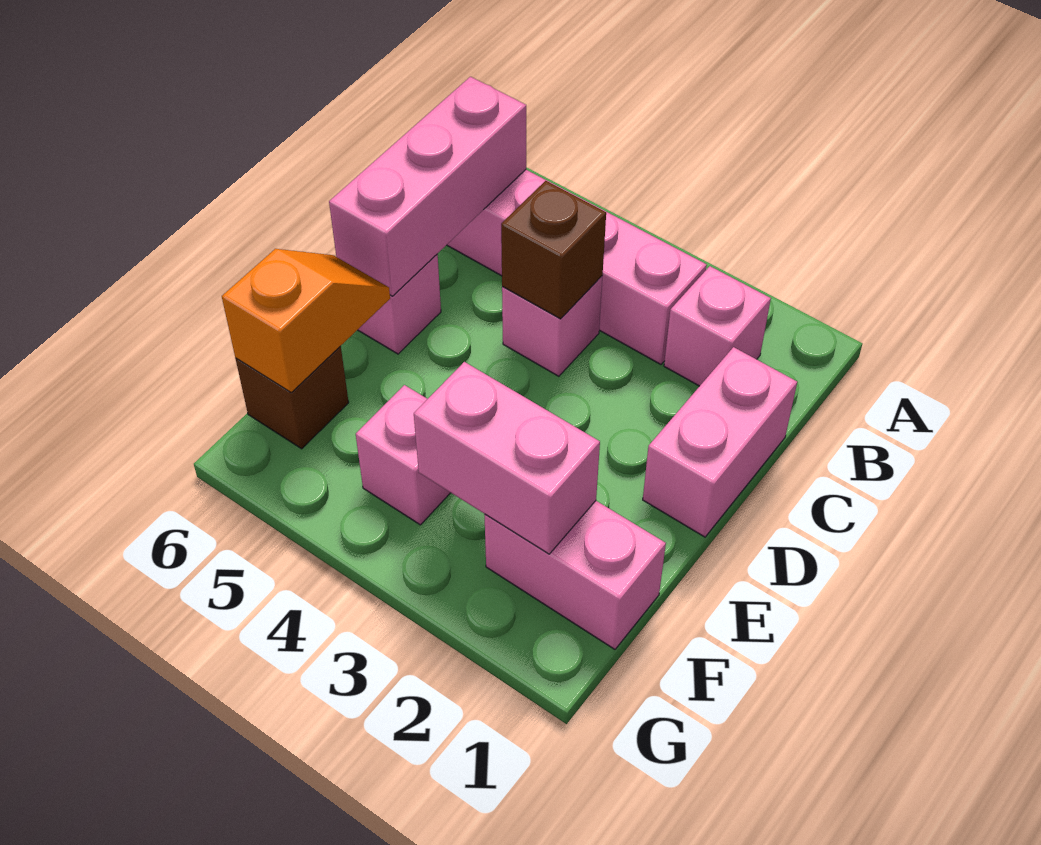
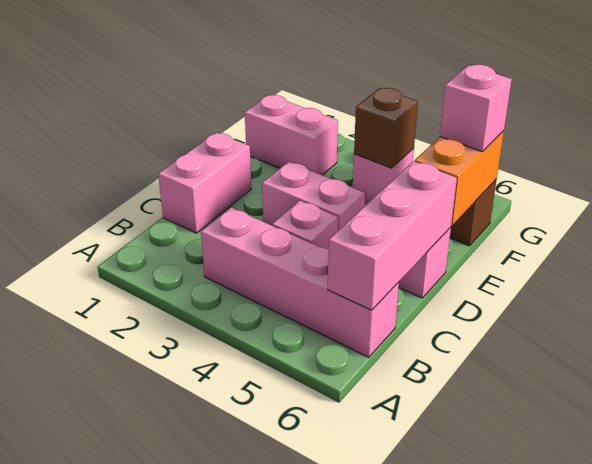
pink 1x1 brick [664,266,771,386] -> pink 1x1 brick moved to [440,65,512,151]
brown 1x1 brick [501,181,606,319] -> brown 1x1 brick moved to [354,88,418,168]
orange 1x2 slope [222,249,390,392] -> orange 1x2 brick [415,131,504,225]
pink 1x2 brick [414,362,600,554] -> pink 1x2 brick moved to [262,162,365,230]

